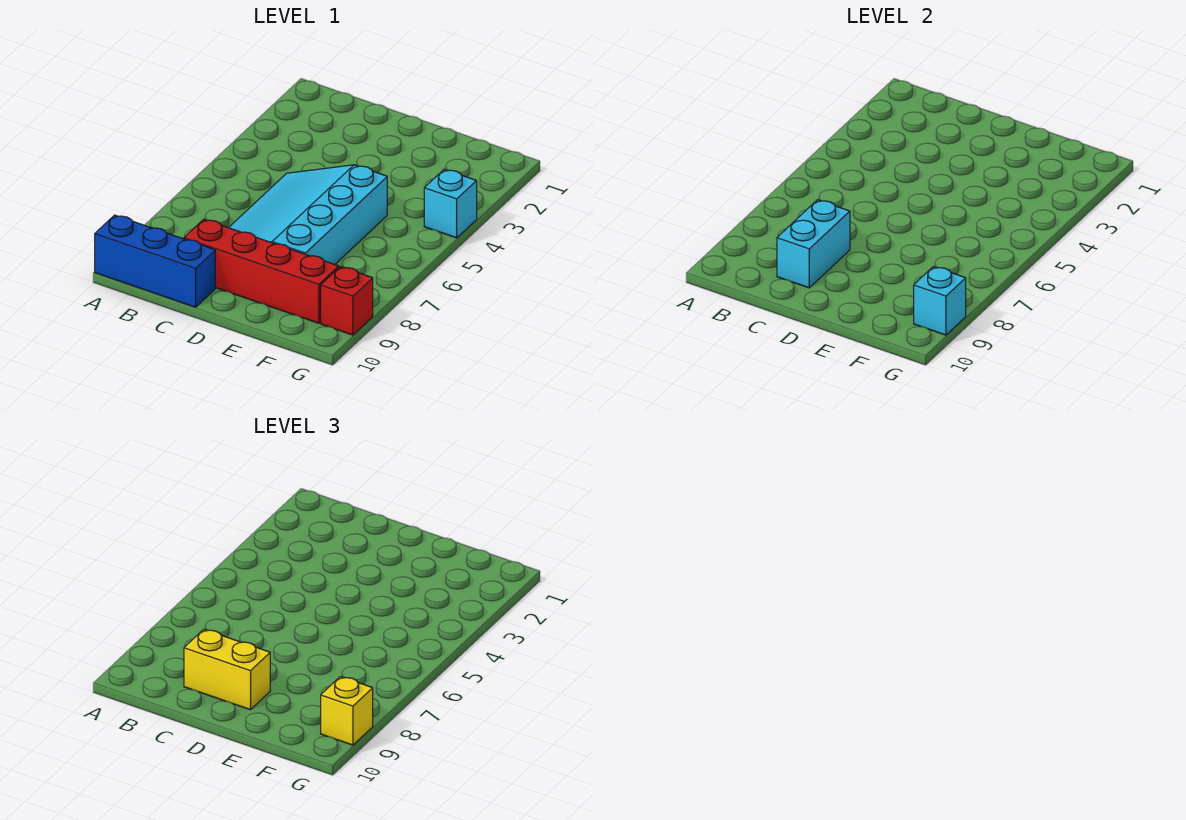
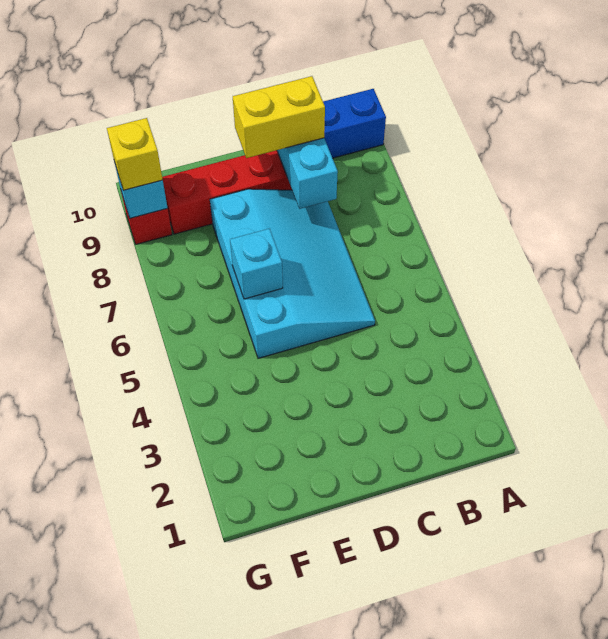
cyan 1x1 brick [424,169,477,238] -> cyan 1x1 brick moved to [230,229,283,299]

